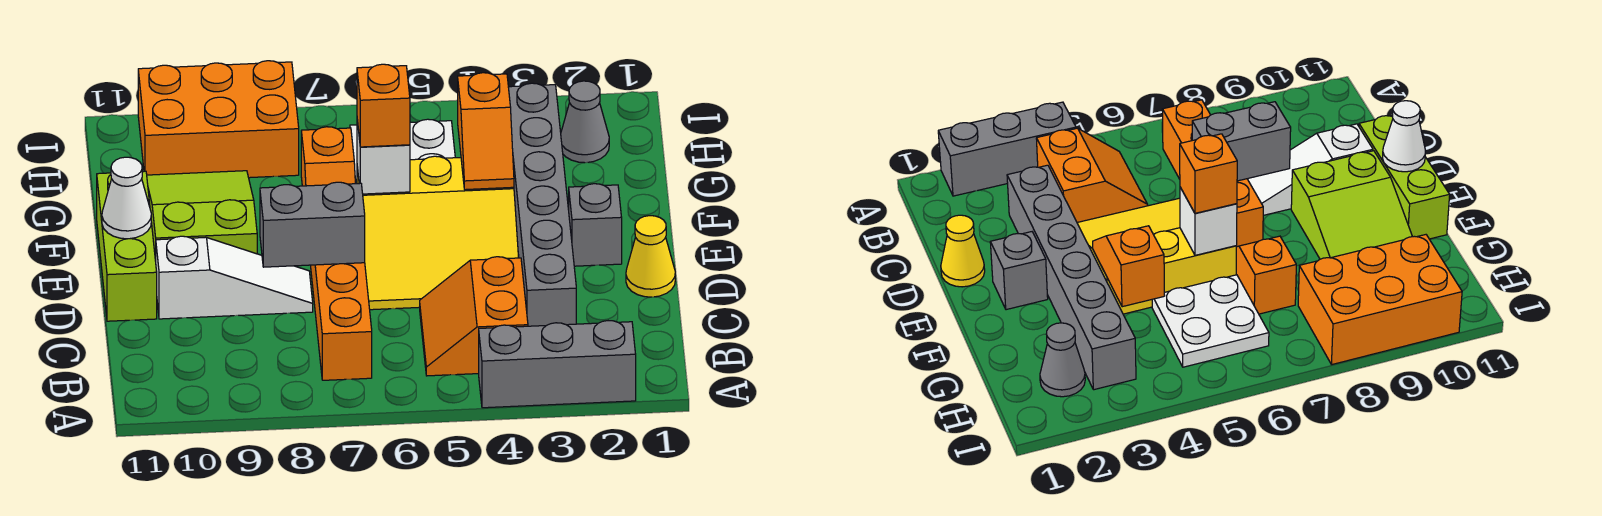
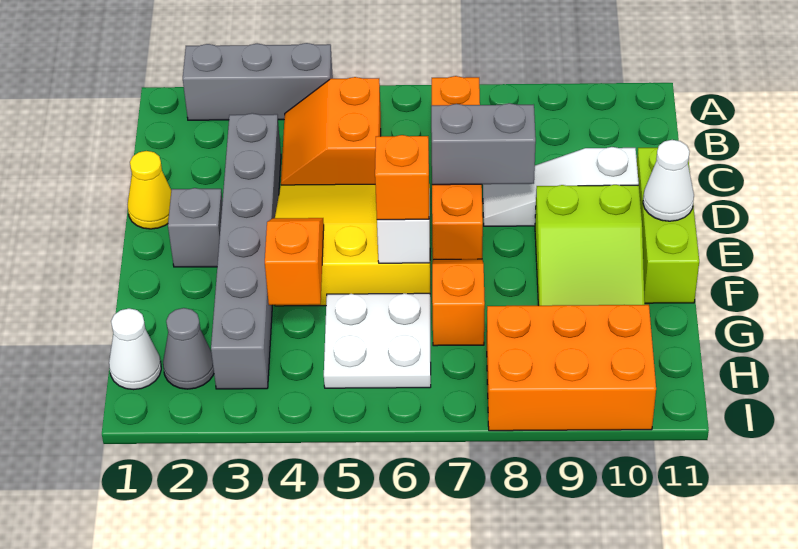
orange 2x2 slope [420,257,528,376] -> orange 2x2 slope turned to [281,77,381,185]
none -> white 1x1 cone [109,308,161,390]

